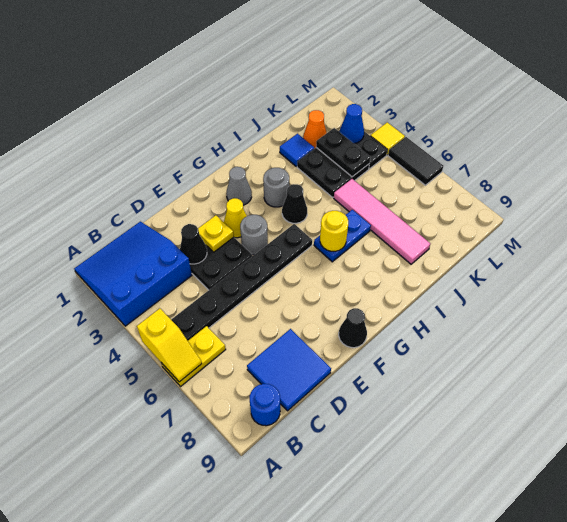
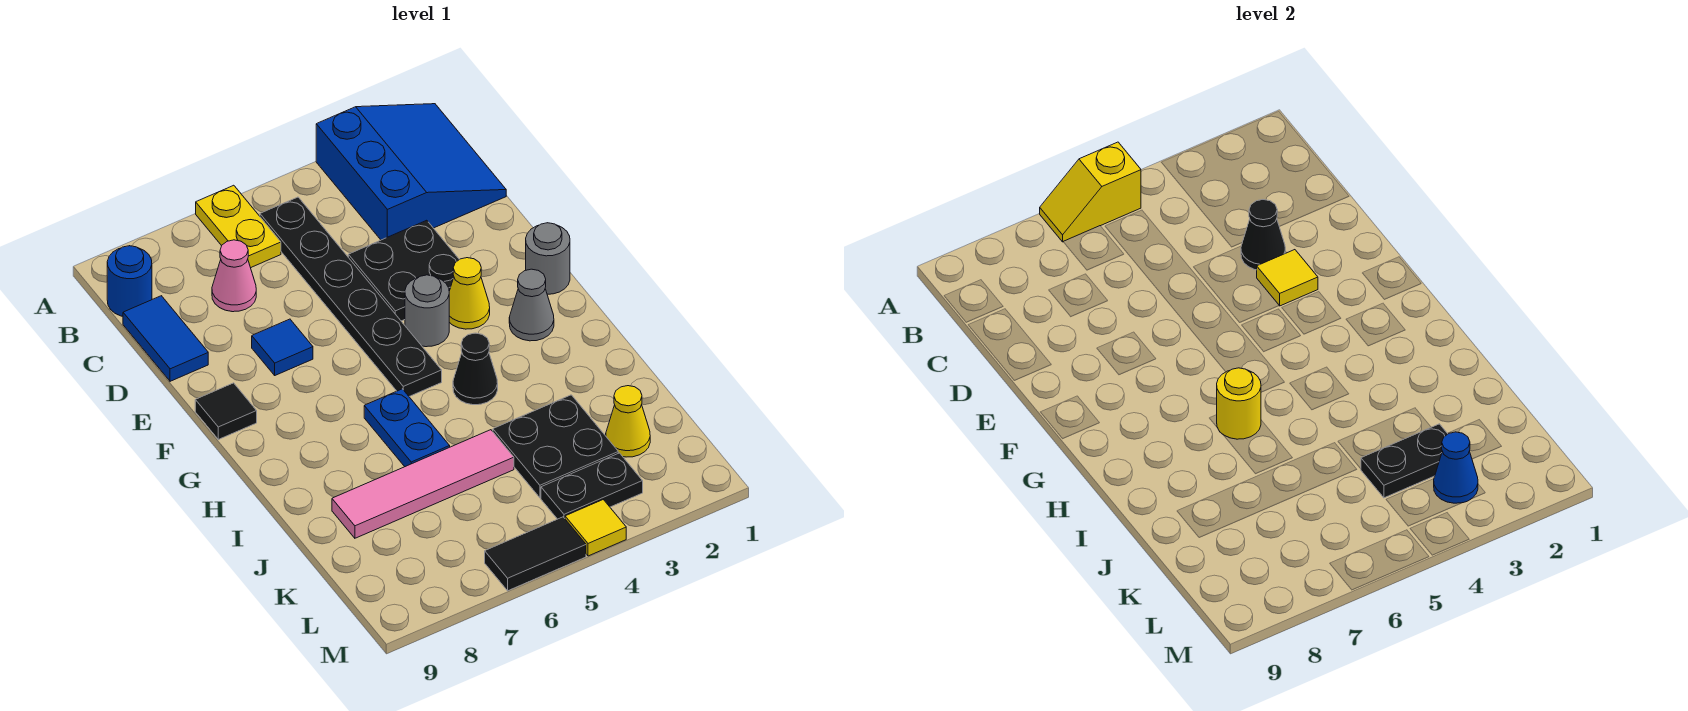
none -> pink 1x1 cone [212,240,256,312]
blue 2x2 tile [247,329,331,411] -> blue 1x2 tile [123,296,208,381]
yellow 1x1 plate [198,215,234,252] -> yellow 1x1 tile [1257,250,1318,306]
black 1x1 cone [339,308,367,348] -> black 1x1 tile [195,383,257,439]
grey 1x1 round brick [263,168,289,207] -> grey 1x1 round brick moved to [526,223,570,294]
blue 1x1 tile [280,134,314,167] -> blue 1x1 tile moved to [252,319,313,375]
orange 1x1 cone [303,110,327,149] -> yellow 1x1 cone [606,386,650,457]

